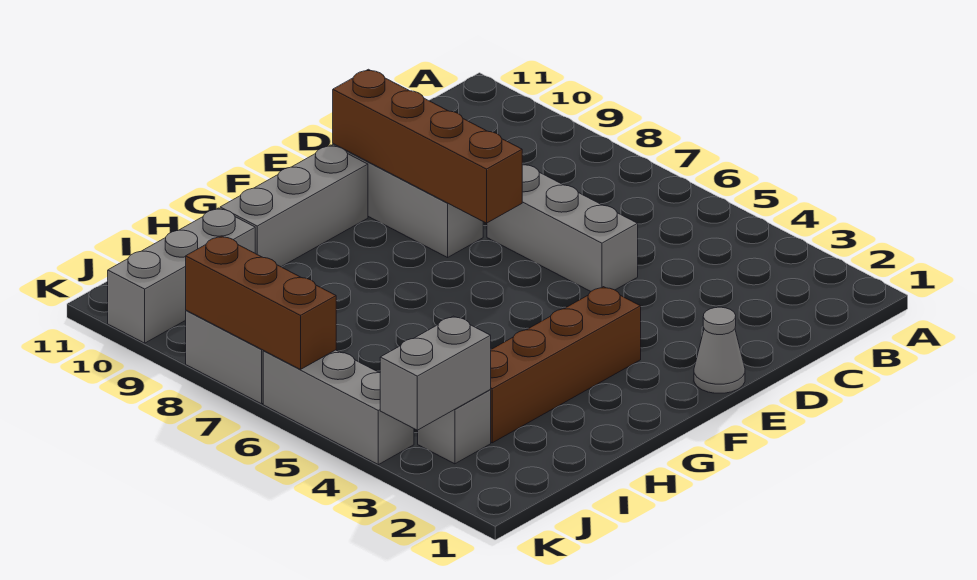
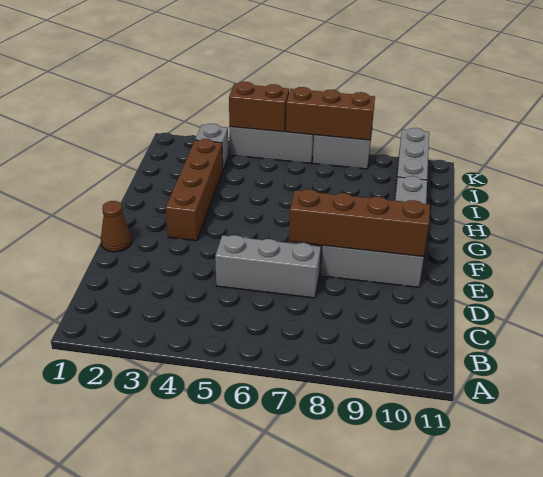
grey 1x1 cone [694,307,745,393] -> brown 1x1 cone [101,201,132,252]
grey 1x2 brick [380,316,491,430] -> none
none -> brown 1x2 brick [229,82,289,132]

